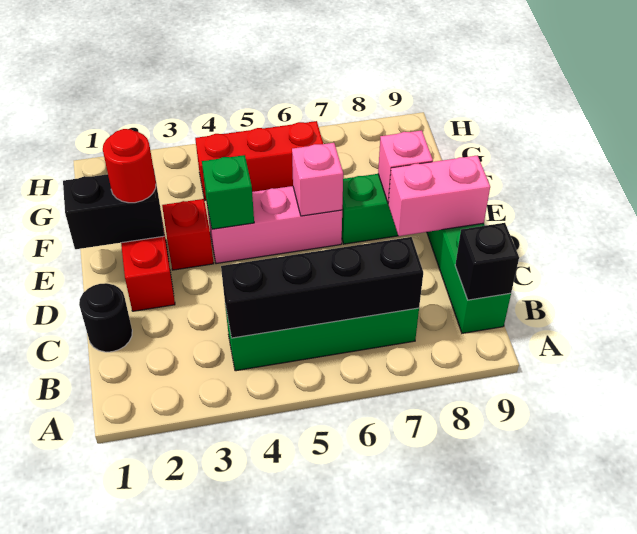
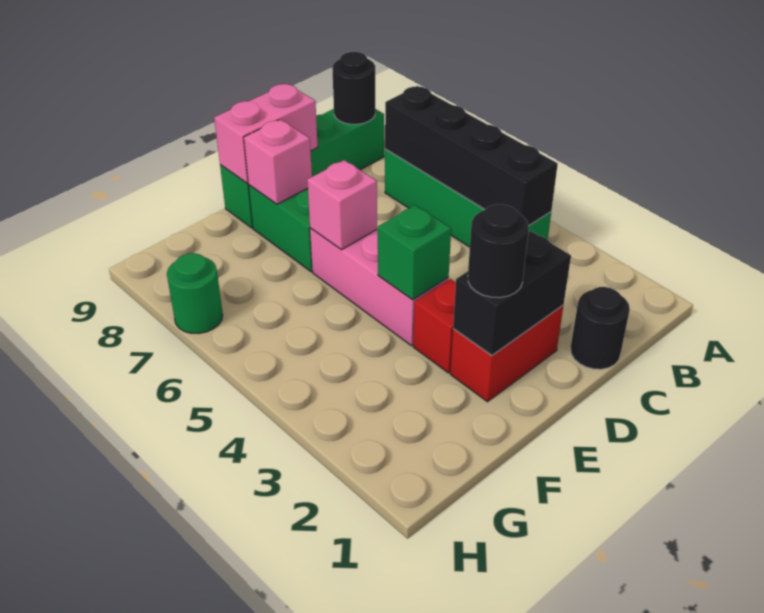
black 1x1 brick [455,223,519,300] -> black 1x1 round brick [332,52,375,124]
pink 1x2 brick [388,155,490,236] -> pink 1x2 brick turned to [214,84,318,183]
black 1x2 brick [63,168,164,249] -> black 1x2 brick turned to [453,231,571,355]
red 1x1 round brick [103,129,156,203] -> black 1x1 round brick [468,204,529,298]
red 1x3 brick [195,121,323,201] -> none
none -> green 1x1 round brick [167,253,223,334]

